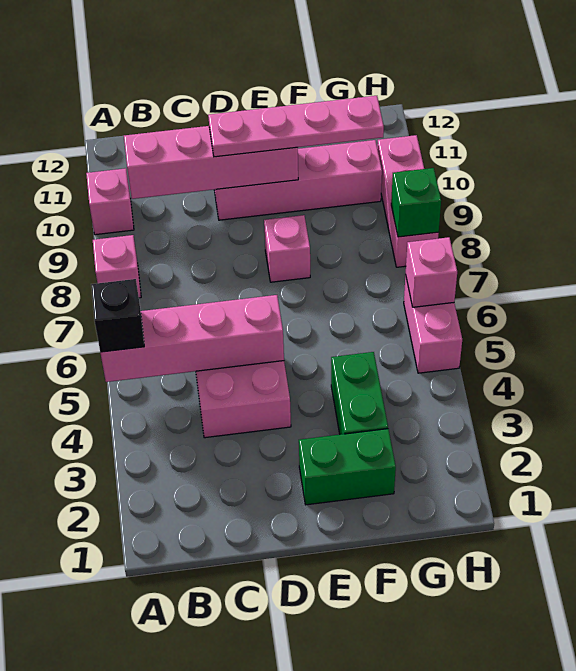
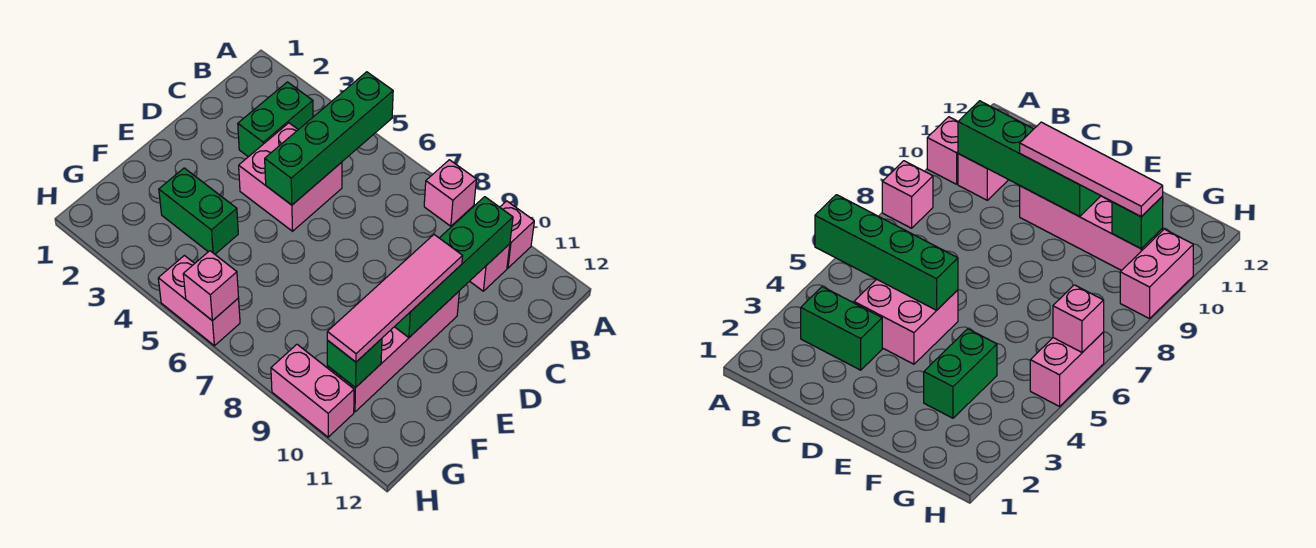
pink 1x4 brick [100,295,284,382] -> green 1x4 brick [265,72,393,205]
black 1x1 brick [91,279,144,352] -> none
pink 1x4 brick [124,126,298,199] -> green 1x4 brick [395,197,513,338]
pink 1x4 plate [208,96,384,157] -> pink 1x4 tile [327,235,463,362]
green 1x2 brick [299,429,396,505] -> green 1x2 brick moved to [238,82,313,157]
pink 1x1 brick [264,215,310,282] -> pink 1x1 brick moved to [470,244,510,291]
pink 1x3 brick [377,135,439,267] -> pink 1x2 brick [271,344,354,437]
green 1x1 brick [391,168,441,237] -> green 1x1 brick moved to [327,339,382,388]

